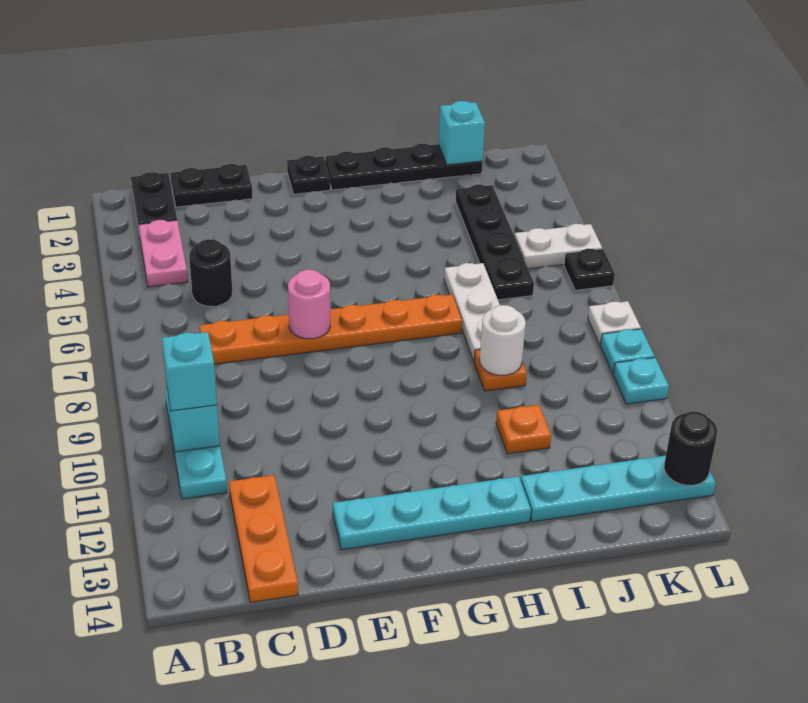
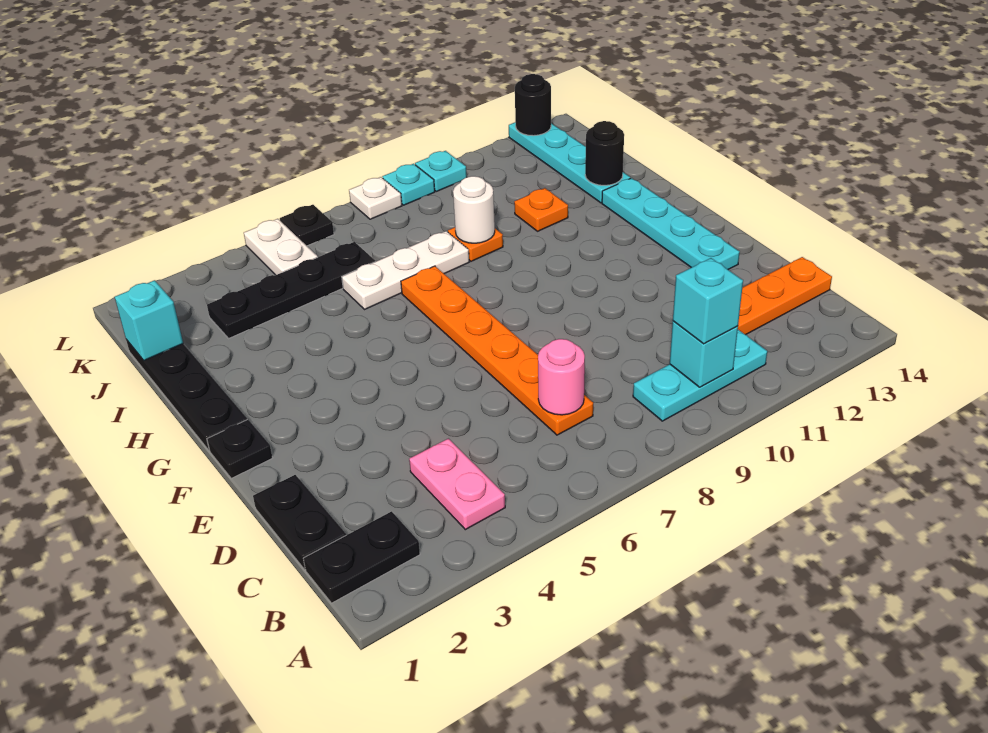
pink 1x2 plate [139,220,188,287] -> pink 1x2 plate turned to [409,439,505,530]
black 1x1 round brick [189,239,232,306] -> black 1x1 round brick moved to [585,121,624,185]
pink 1x1 round brick [288,270,330,339] -> pink 1x1 round brick moved to [538,339,585,415]

